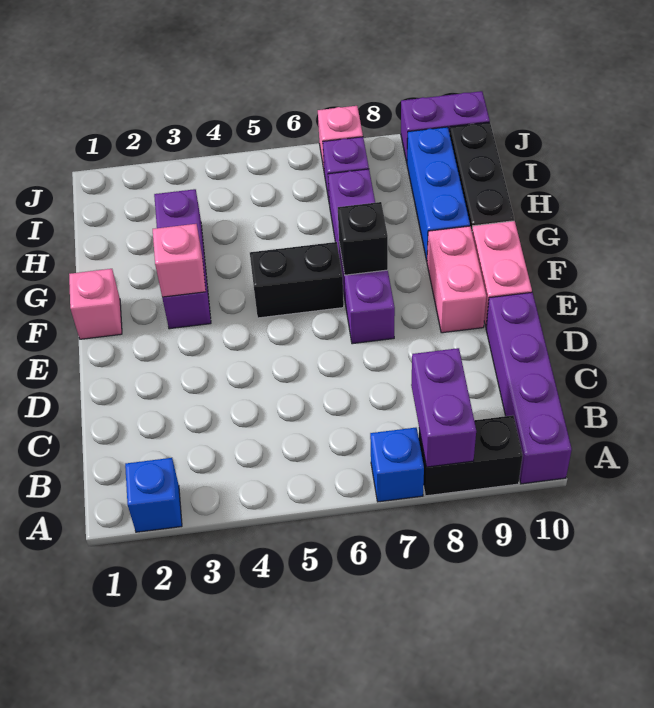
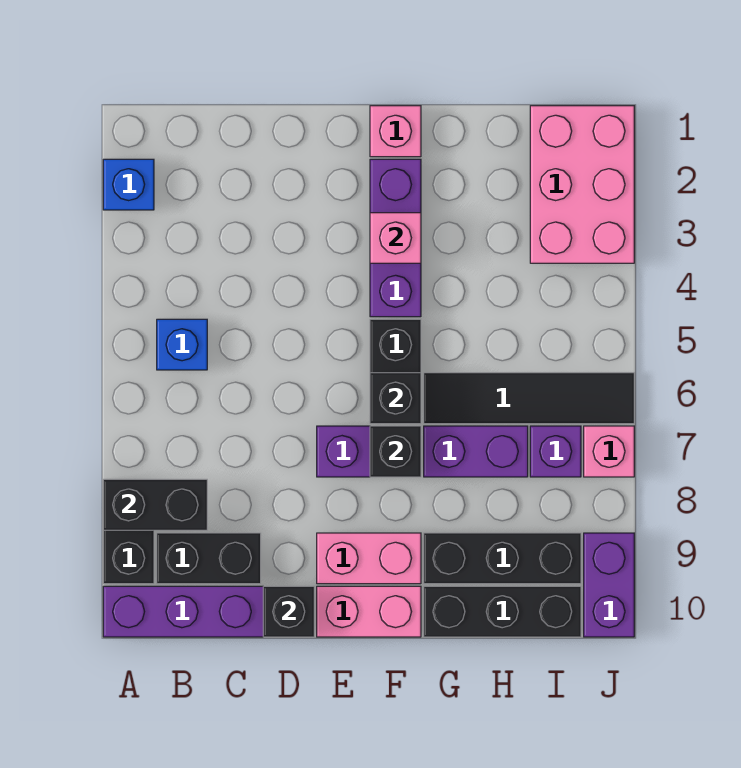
blue 1x1 brick [370,428,424,502] -> blue 1x1 brick moved to [157,319,207,370]
purple 1x2 brick [411,348,476,467] -> black 1x2 brick [103,479,207,530]
none -> black 1x2 brick [157,533,261,584]
none -> black 1x1 brick [263,586,314,637]
purple 1x3 brick [154,189,211,329] -> purple 1x3 brick turned to [370,159,421,317]
none -> black 1x1 brick [370,373,421,424]
none -> black 1x4 tile [424,373,634,424]
blue 1x3 brick [407,127,470,260] -> black 1x3 brick [424,533,581,584]
none -> pink 2x3 brick [530,106,634,263]

